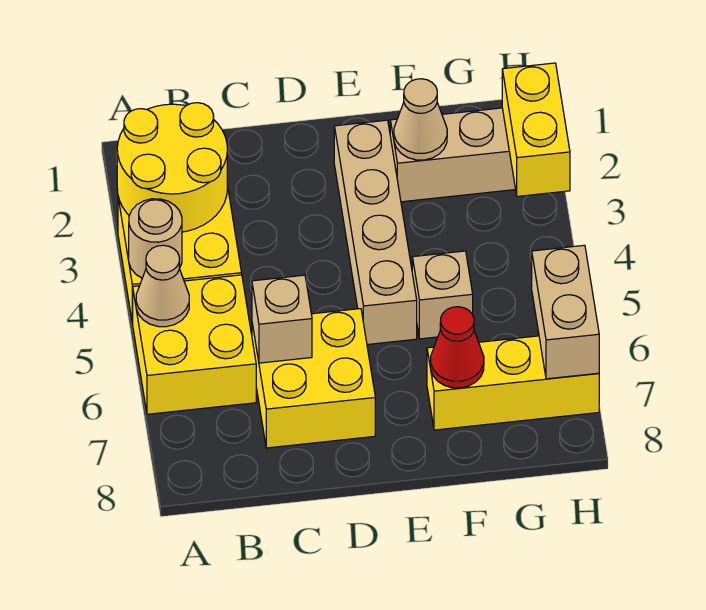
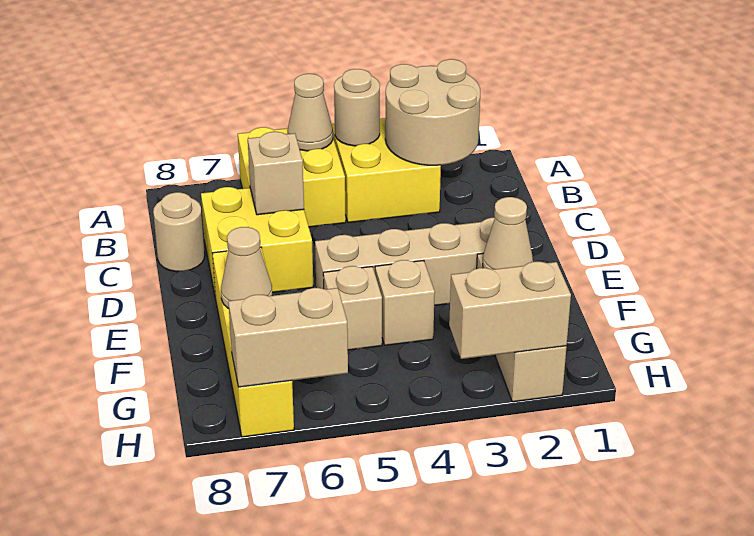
yellow 2x2 round brick [117,103,227,232] -> tan 2x2 round brick [385,59,480,165]
none -> tan 1x1 round brick [153,192,205,272]
none -> tan 1x1 brick [375,260,435,345]
yellow 1x3 brick [427,336,599,430] -> yellow 1x4 brick [212,247,294,437]
red 1x1 cone [431,307,484,388] -> tan 1x1 cone [221,227,272,309]
yellow 1x2 brick [502,63,570,196] -> tan 1x2 brick [449,262,571,359]

